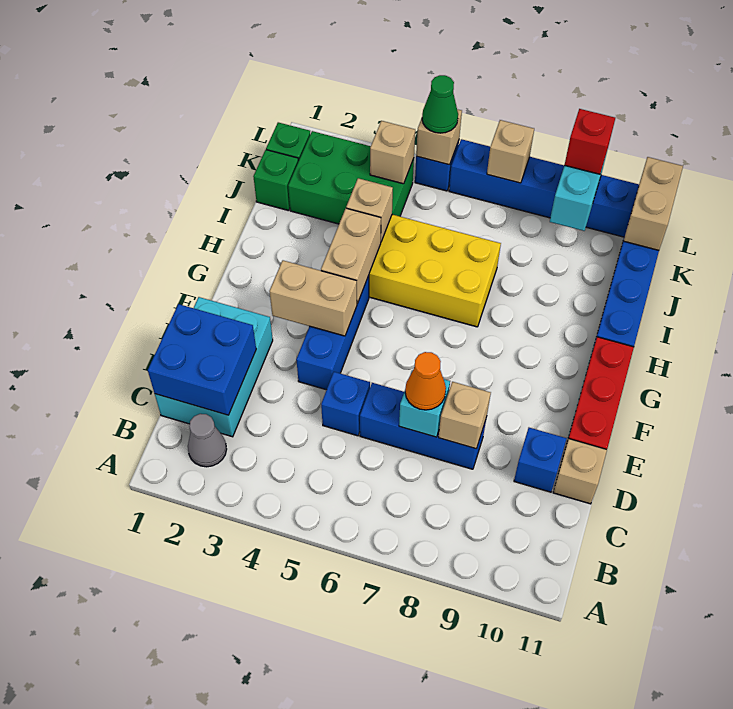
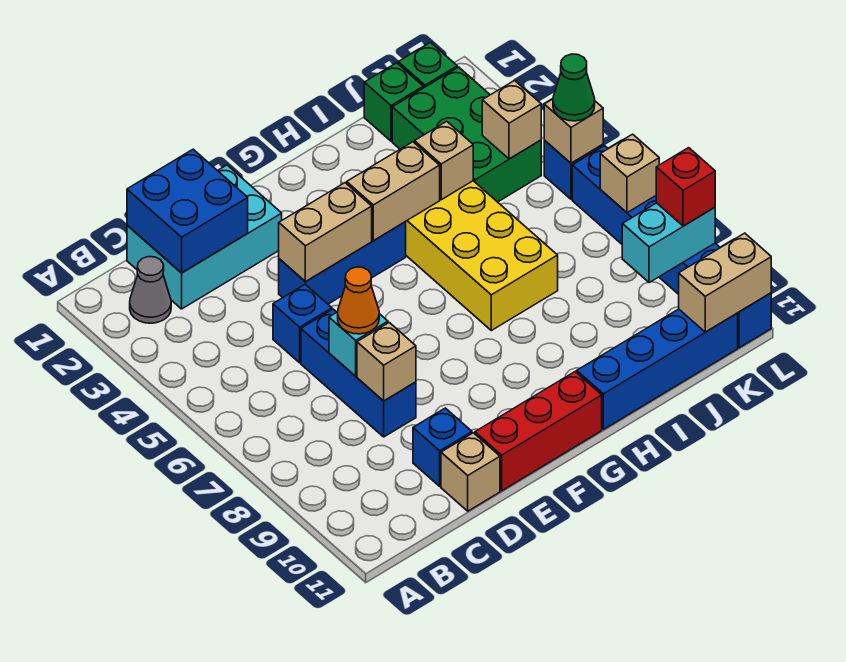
tan 1x2 brick [269,260,357,336] -> tan 1x2 brick turned to [279,183,372,282]

